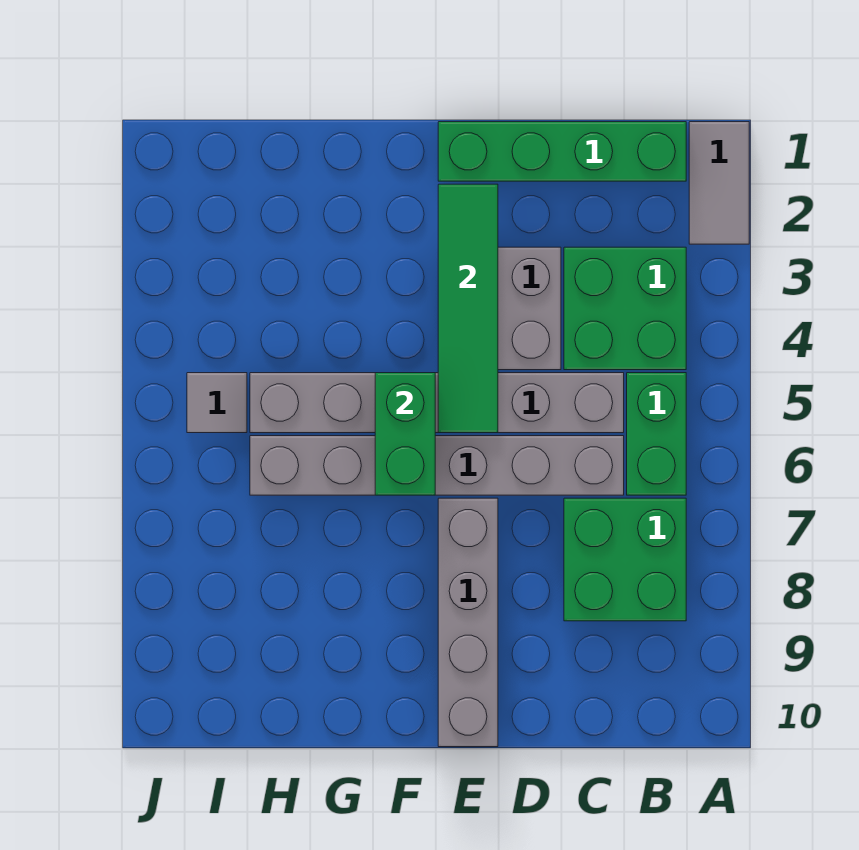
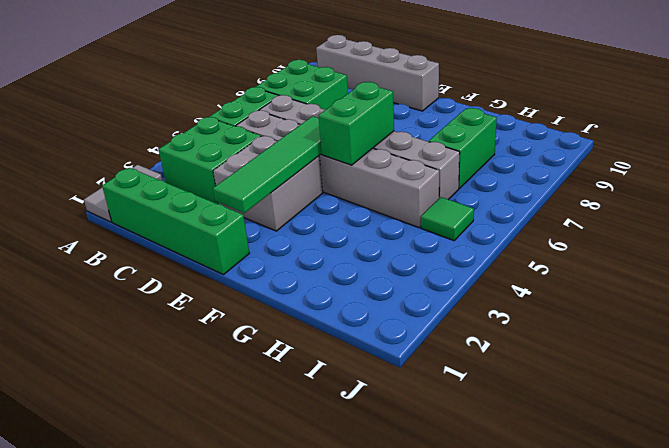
grey 1x4 brick [438,498,498,747] -> grey 1x4 brick turned to [316,35,439,111]
none -> green 1x2 brick [429,108,497,189]
grey 1x1 tile [187,373,247,433] -> green 1x1 tile [421,197,474,241]

